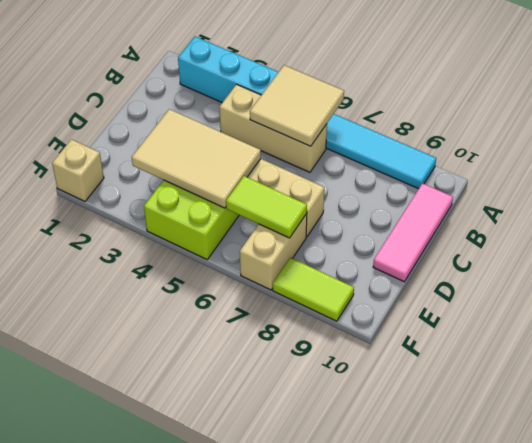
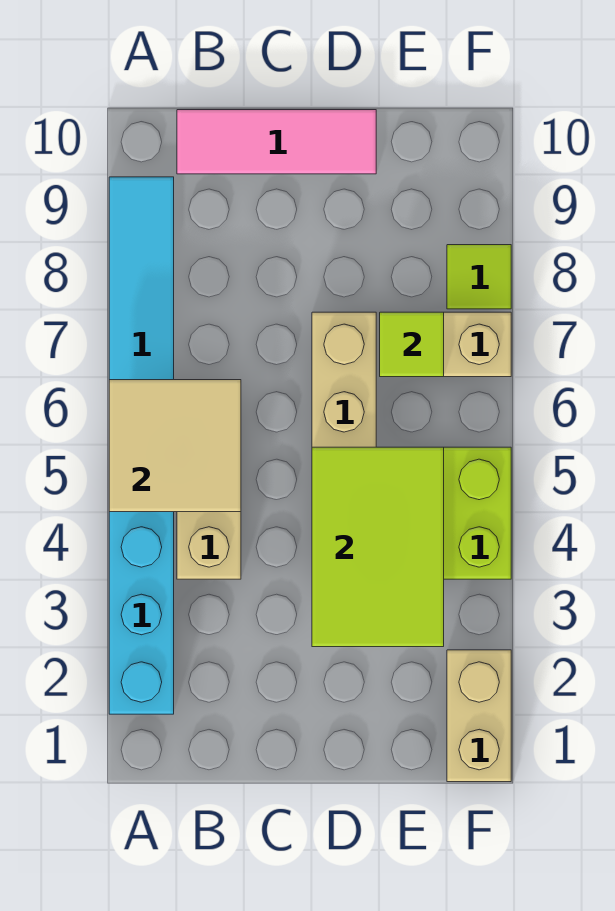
tan 2x3 tile [132,109,261,208] -> lime 2x3 tile [312,447,444,647]
lime 1x2 tile [226,176,307,238] -> lime 1x1 tile [380,312,444,377]
tan 1x1 brick [52,139,104,201] -> tan 1x2 brick [447,650,511,782]
lime 1x2 tile [273,258,354,321] -> lime 1x1 tile [447,245,511,309]

